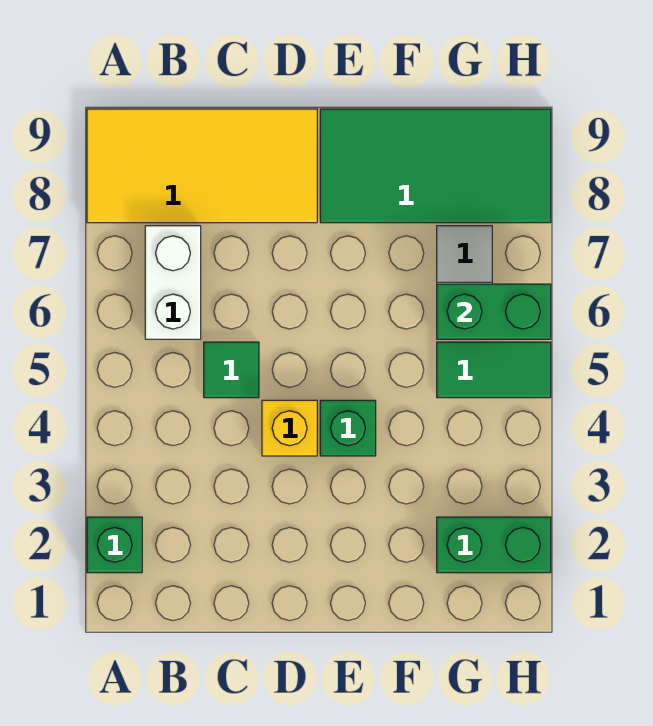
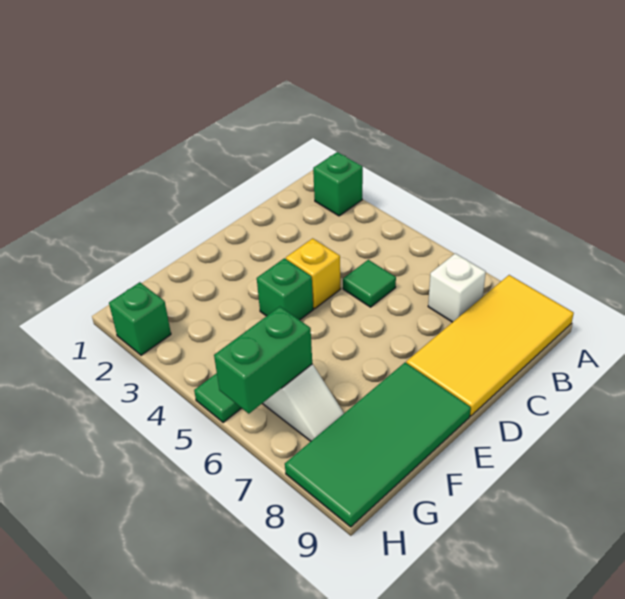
white 1x2 brick [145,226,201,339] -> white 1x1 brick [428,253,486,322]
green 1x2 brick [437,517,551,573] -> green 1x1 brick [109,282,171,355]

